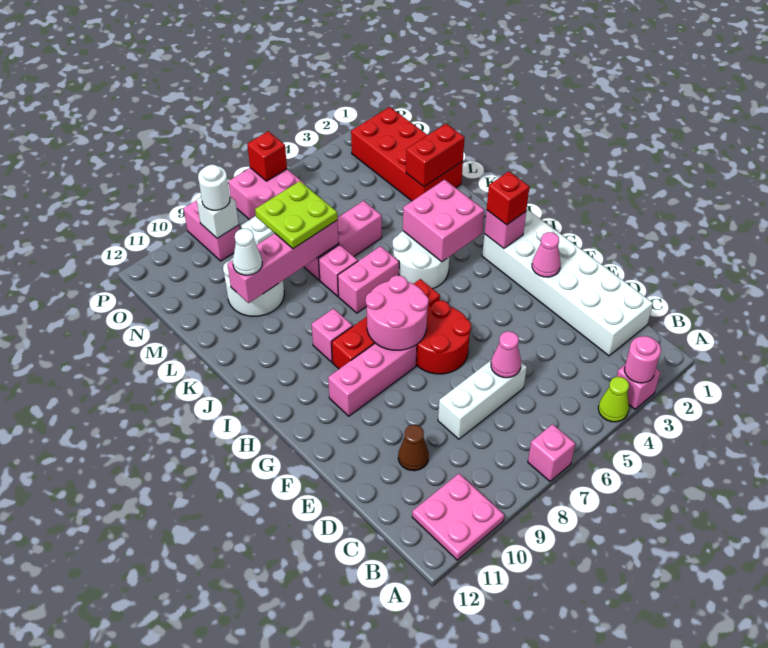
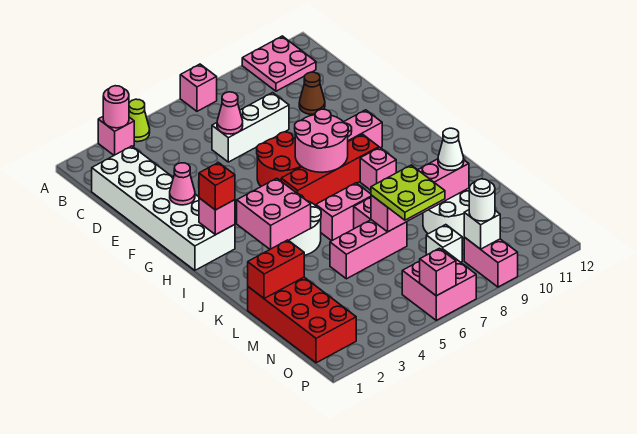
red 1x1 brick [247,131,287,181] -> pink 1x1 brick [420,248,456,296]

